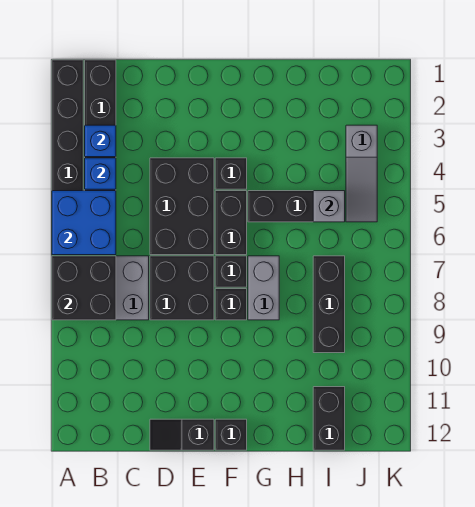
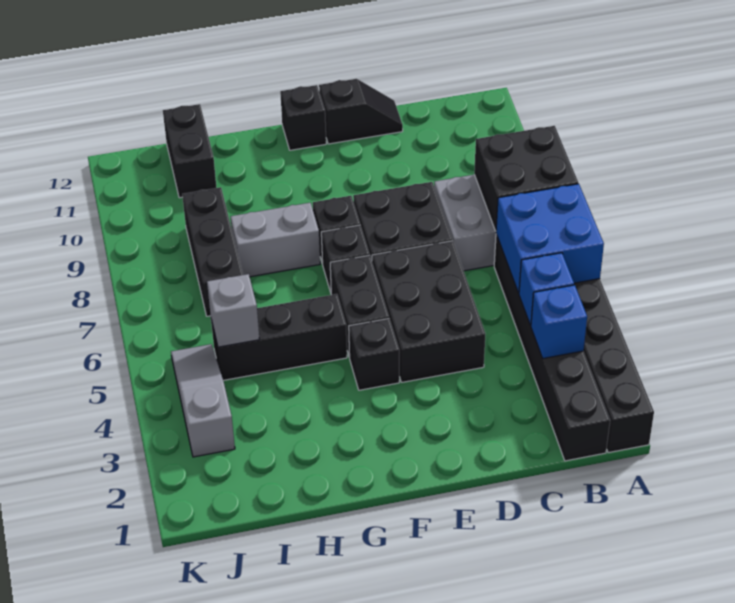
grey 1x2 brick [248,256,279,320] -> grey 1x2 brick turned to [231,203,320,277]

